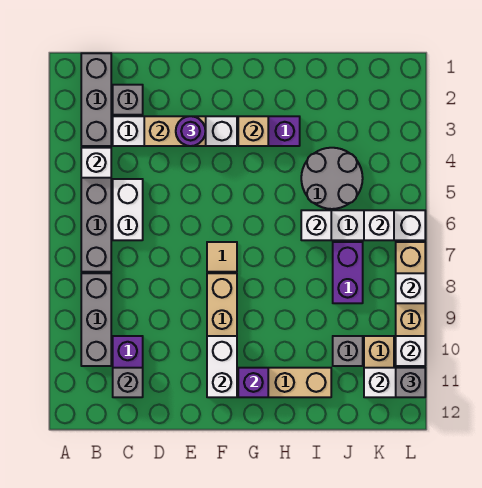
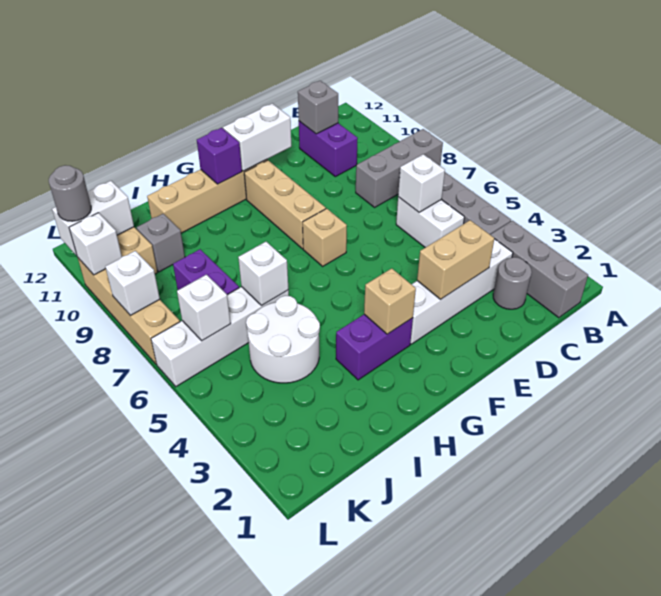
white 1x1 brick [81,148,111,178] -> white 1x1 brick moved to [398,154,445,212]
grey 1x3 brick [81,273,111,366] -> grey 1x3 brick turned to [356,129,443,207]
grey 1x1 brick [113,85,143,115] -> grey 1x1 round brick [493,257,532,309]
purple 1x1 round brick [176,116,206,146] -> none
tan 1x1 tile [207,242,237,272] -> tan 1x1 brick [303,209,347,266]
white 1x2 brick [207,336,237,397] -> white 1x2 brick turned to [223,103,291,171]
grey 2x2 round brick [301,148,363,209] -> white 2x2 round brick [246,296,320,383]
grey 1x1 brick [396,368,425,397] -> grey 1x1 round brick [49,165,91,221]

